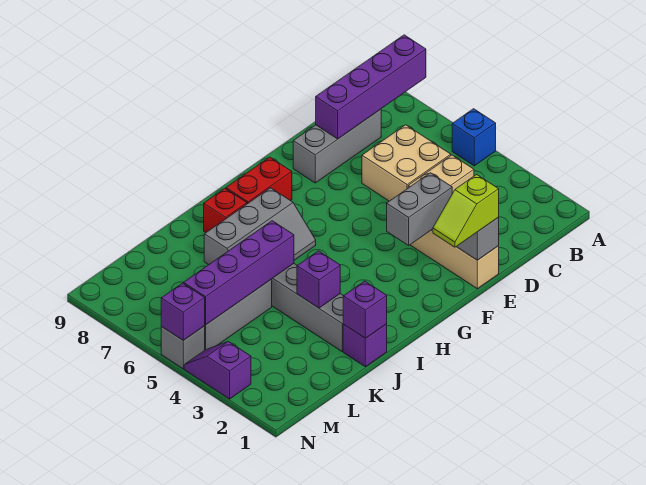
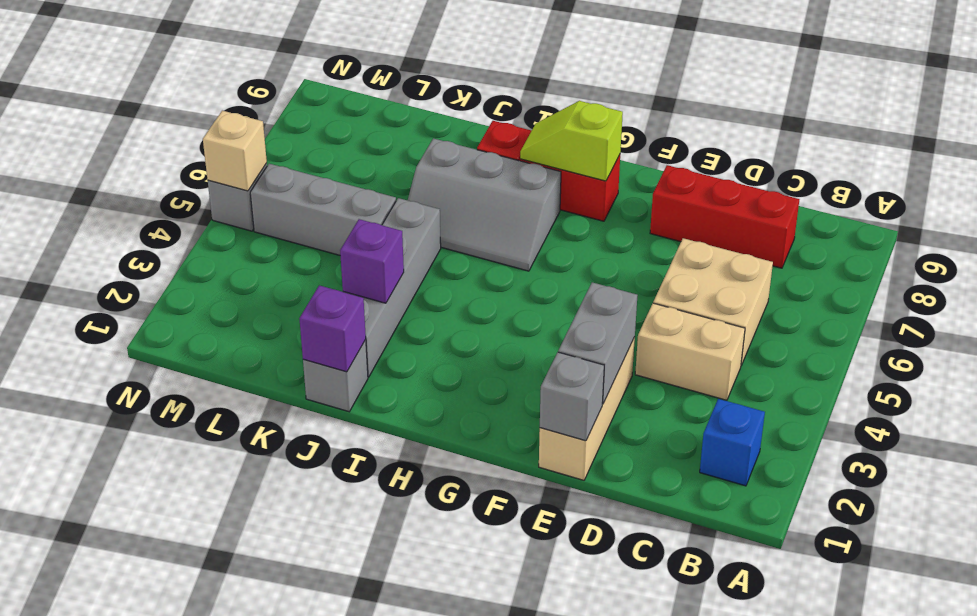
blue 1x1 brick [452,109,496,166] -> blue 1x1 brick moved to [700,399,765,486]
purple 1x4 brick [316,35,426,139] -> none
grey 1x3 brick [293,109,381,183] -> red 1x3 brick [650,165,799,268]
lime 1x2 slope [433,174,499,247] -> lime 1x2 slope moved to [520,101,623,181]
grey 1x2 brick [387,173,452,245] -> grey 1x2 brick turned to [558,282,638,404]
purple 1x1 brick [343,324,387,367] -> grey 1x1 brick [303,340,368,412]
purple 1x4 brick [184,221,294,325] -> none
purple 1x2 slope [184,342,251,399] -> none
purple 1x1 brick [161,283,205,340] -> tan 1x1 brick [203,111,267,191]

